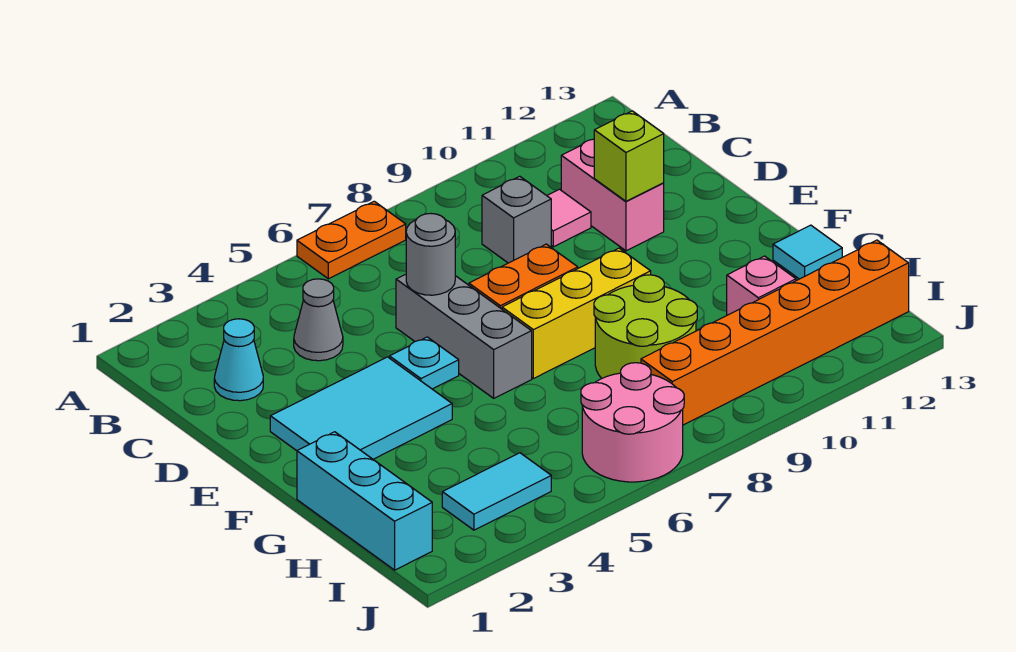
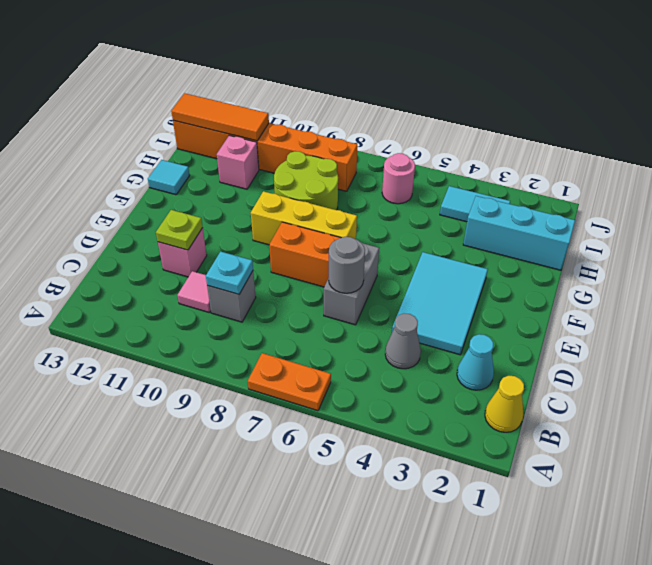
none -> yellow 1x1 cone [485,376,524,432]
pink 1x2 brick [561,139,664,251] -> pink 1x1 brick [158,228,207,277]
grey 1x3 brick [396,274,532,398] -> grey 1x2 brick [324,243,379,325]
lime 1x1 brick [594,111,664,201] -> lime 1x1 plate [156,210,203,250]
cyan 2x3 tile [270,357,452,459] -> cyan 2x3 tile turned to [392,252,488,355]
cyan 1x1 plate [390,337,459,389] -> cyan 1x1 plate moved to [206,252,253,294]
cyan 1x3 brick [297,432,432,570] -> cyan 1x3 brick turned to [463,196,575,270]
pink 2x2 round brick [581,363,684,482] -> pink 1x1 round brick [382,153,415,204]
none -> orange 1x3 tile [171,93,269,141]

